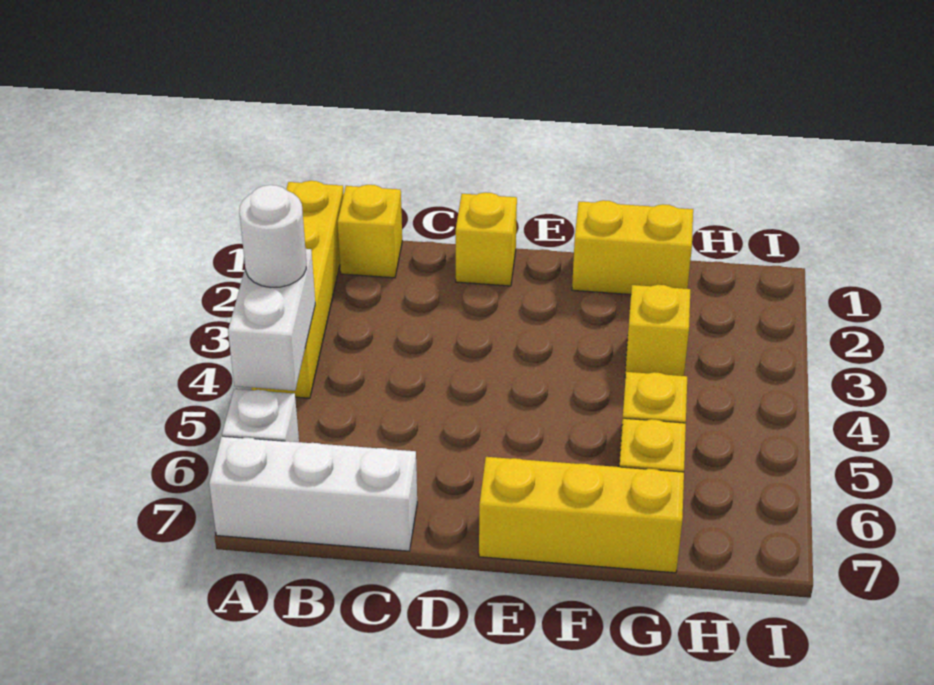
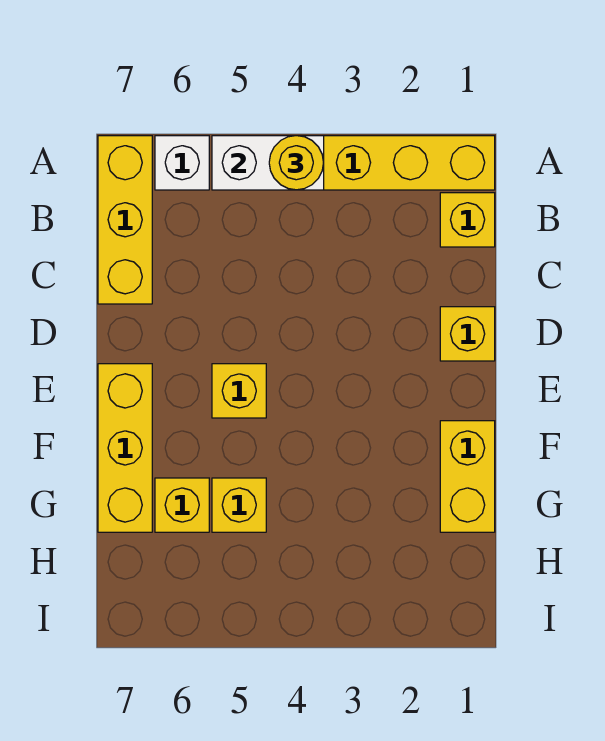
white 1x1 round brick [239,185,306,287] -> yellow 1x1 round brick [269,136,324,190]
white 1x3 brick [209,436,417,551] -> yellow 1x3 brick [98,136,152,304]
yellow 1x1 brick [625,285,690,378] -> yellow 1x1 brick moved to [212,364,266,418]

